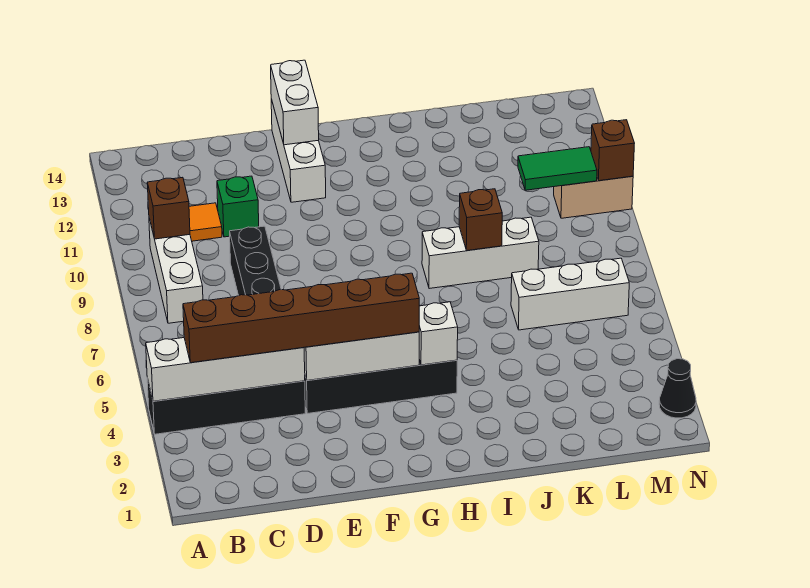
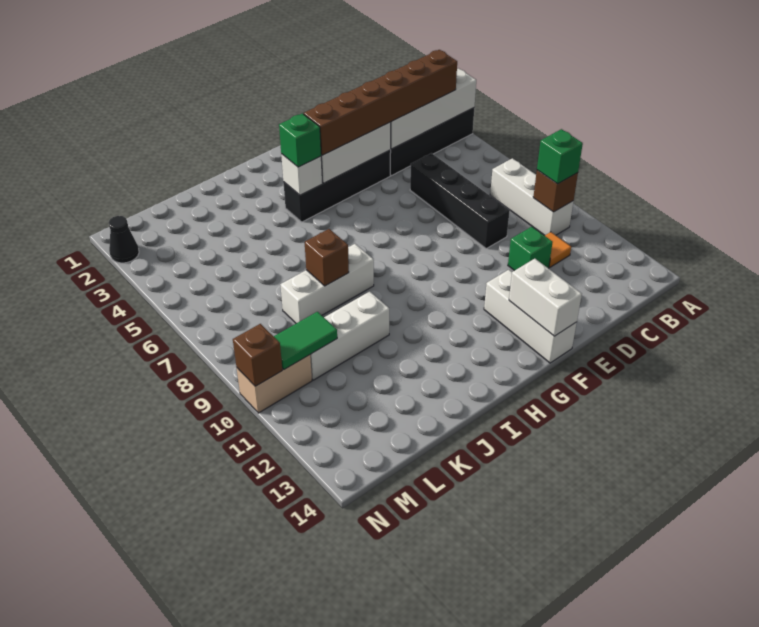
none -> green 1x1 brick [537,129,583,184]
none -> green 1x1 brick [279,113,321,167]
white 1x3 brick [511,258,629,330] -> white 1x3 brick moved to [310,291,389,380]

